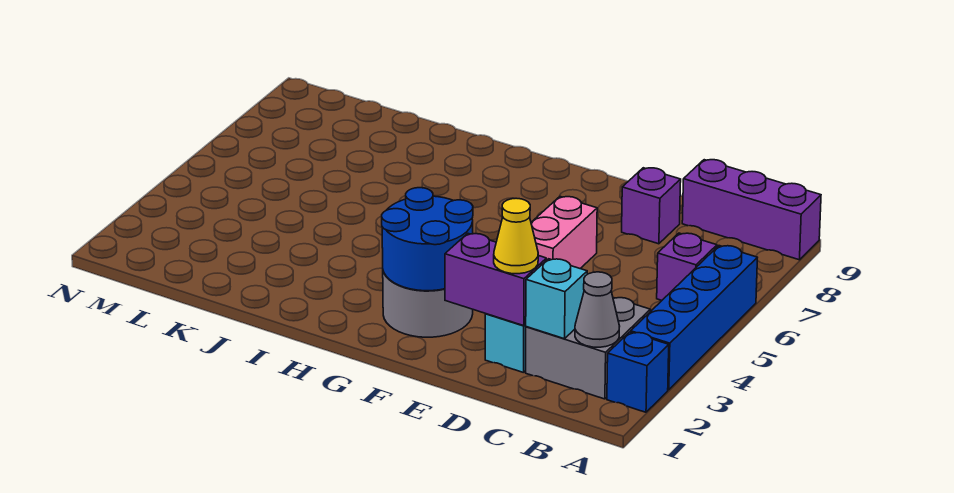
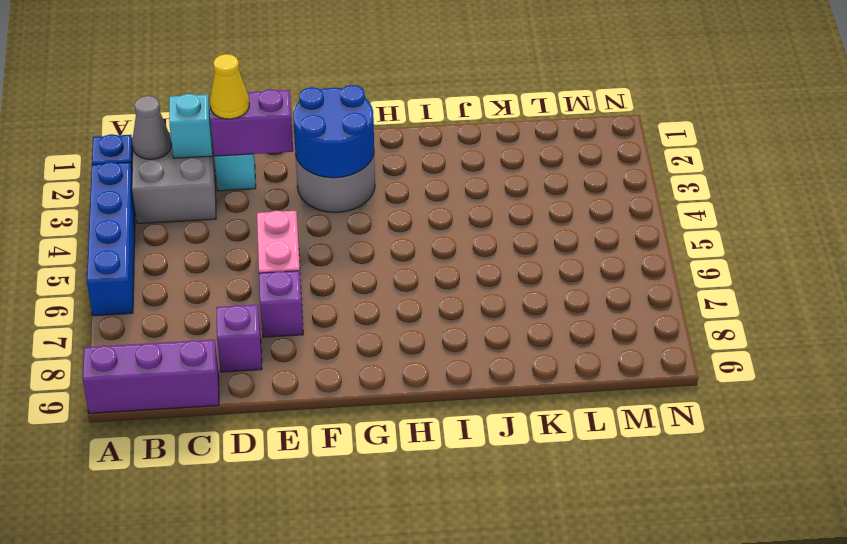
purple 1x1 brick [657,233,717,300] -> purple 1x1 brick moved to [259,271,303,337]

